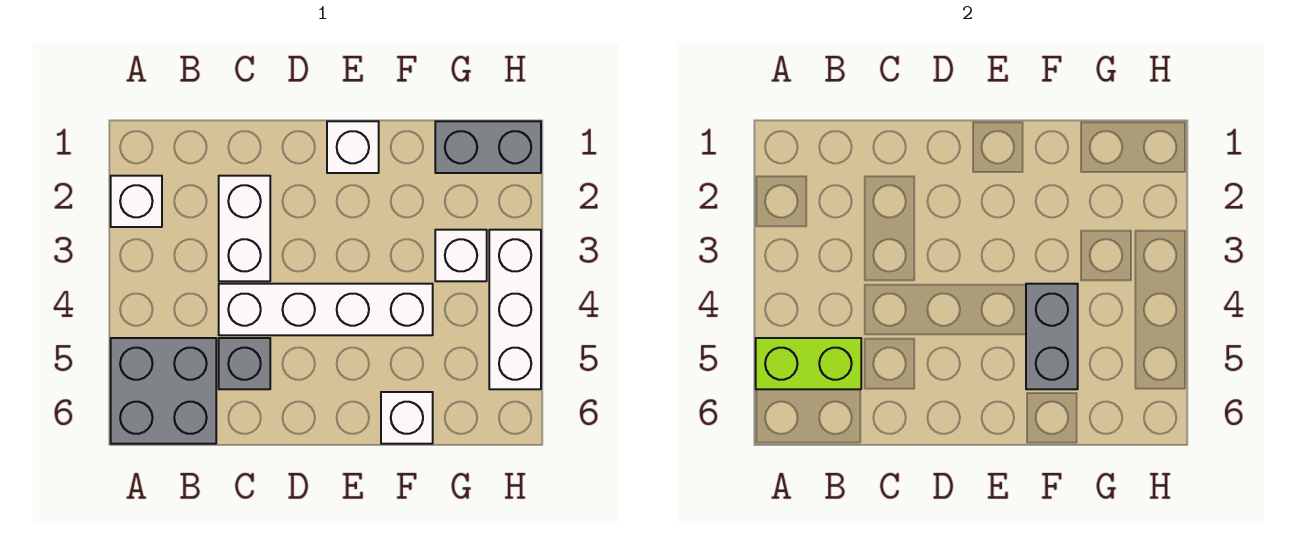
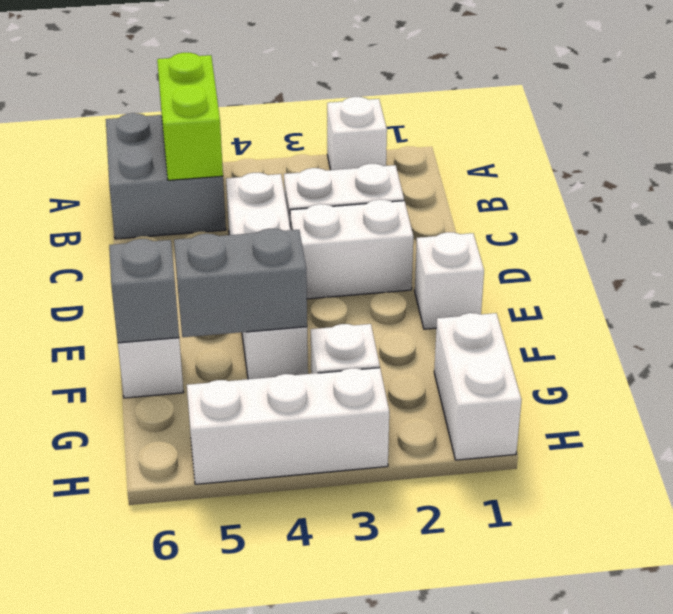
grey 1x1 brick [219,338,270,389] -> grey 1x1 brick moved to [109,239,179,343]
none -> white 1x2 brick [290,199,413,299]
grey 1x2 brick [435,121,541,173] -> white 1x2 brick [434,313,521,460]

